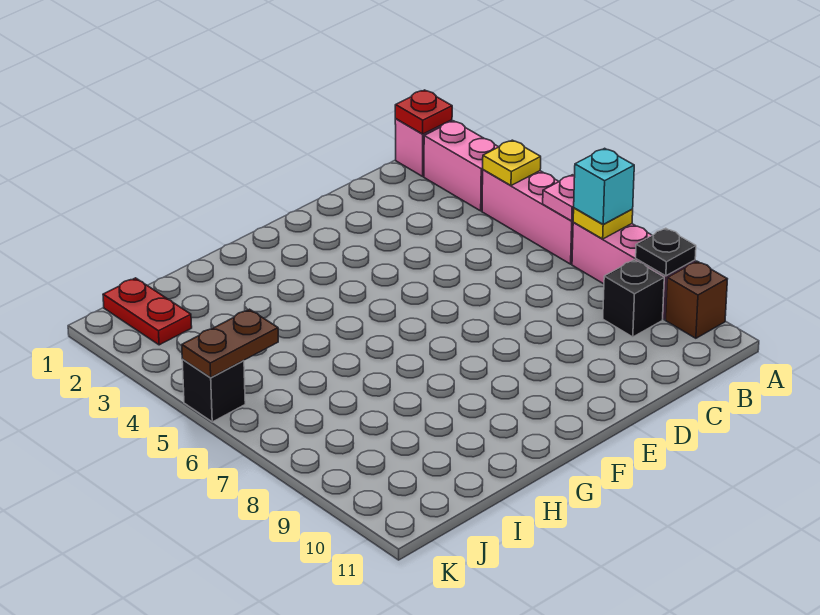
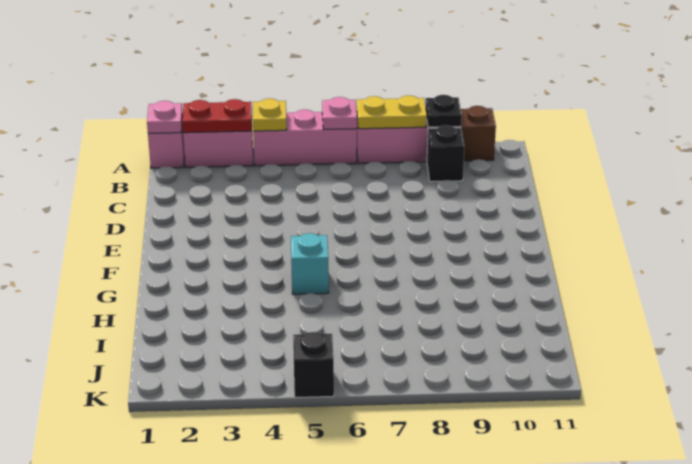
red 1x1 plate [395,90,452,134] -> pink 1x1 plate [147,101,183,133]
yellow 1x1 plate [573,208,633,239] -> yellow 1x2 plate [357,95,427,129]
cyan 1x1 brick [574,148,634,224] -> cyan 1x1 brick moved to [291,233,329,294]
red 1x2 plate [103,278,192,345] -> red 1x2 plate moved to [182,99,252,133]
brown 1x2 plate [182,309,278,377] -> none

